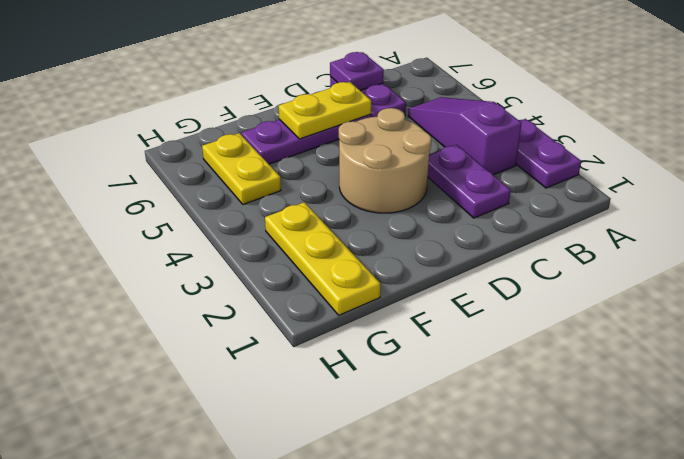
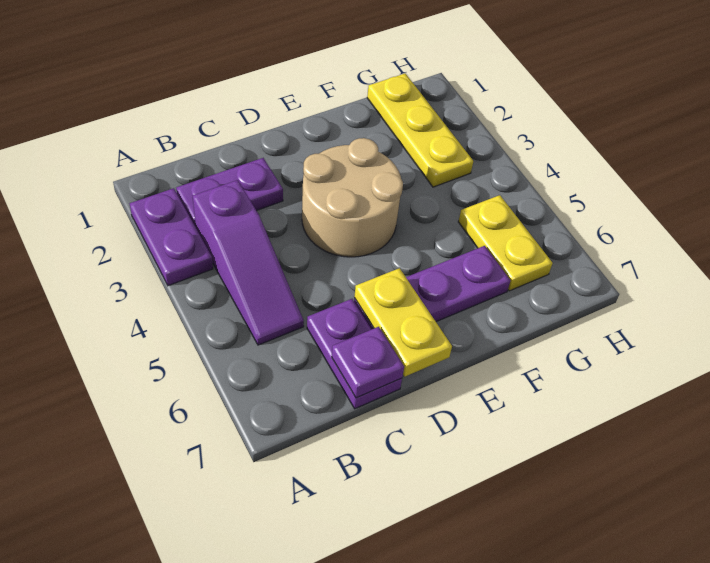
purple 1x2 plate [428,145,511,218] -> purple 1x2 plate turned to [176,158,283,227]
yellow 1x2 plate [279,82,371,139] -> yellow 1x2 plate turned to [354,268,452,376]

